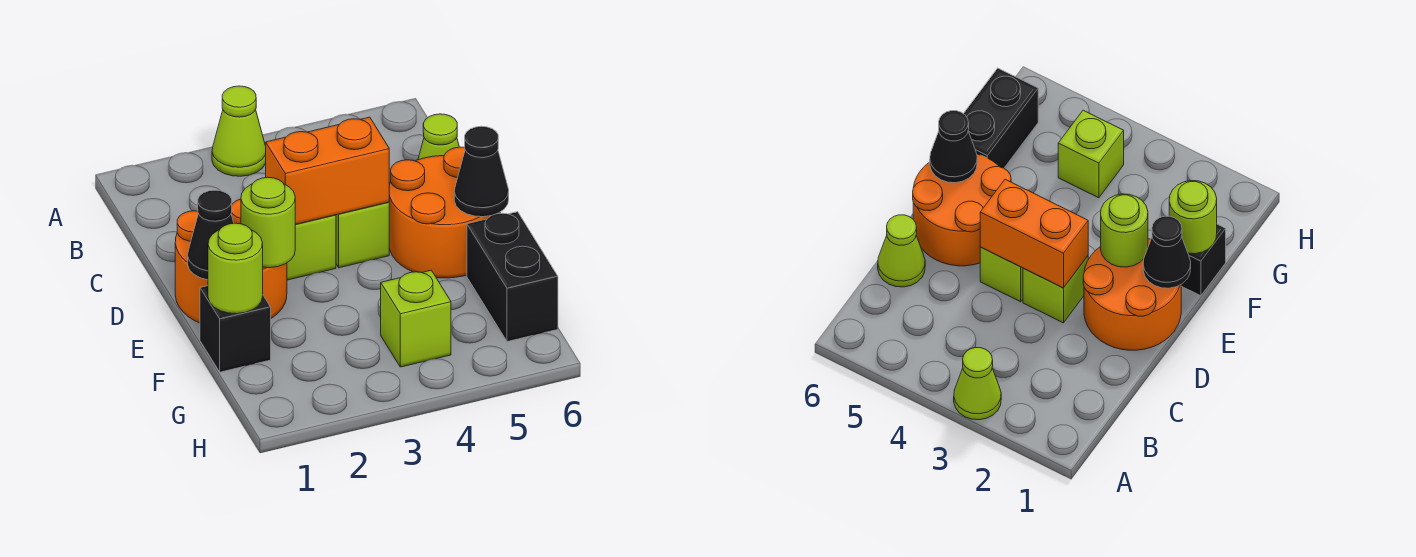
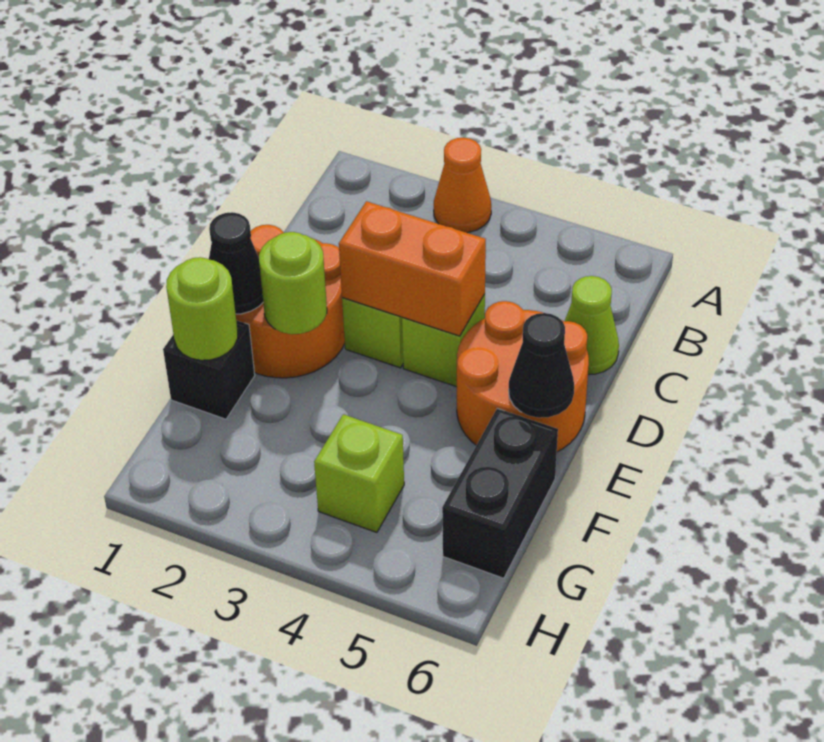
lime 1x1 cone [212,86,266,176] -> orange 1x1 cone [434,138,491,233]

